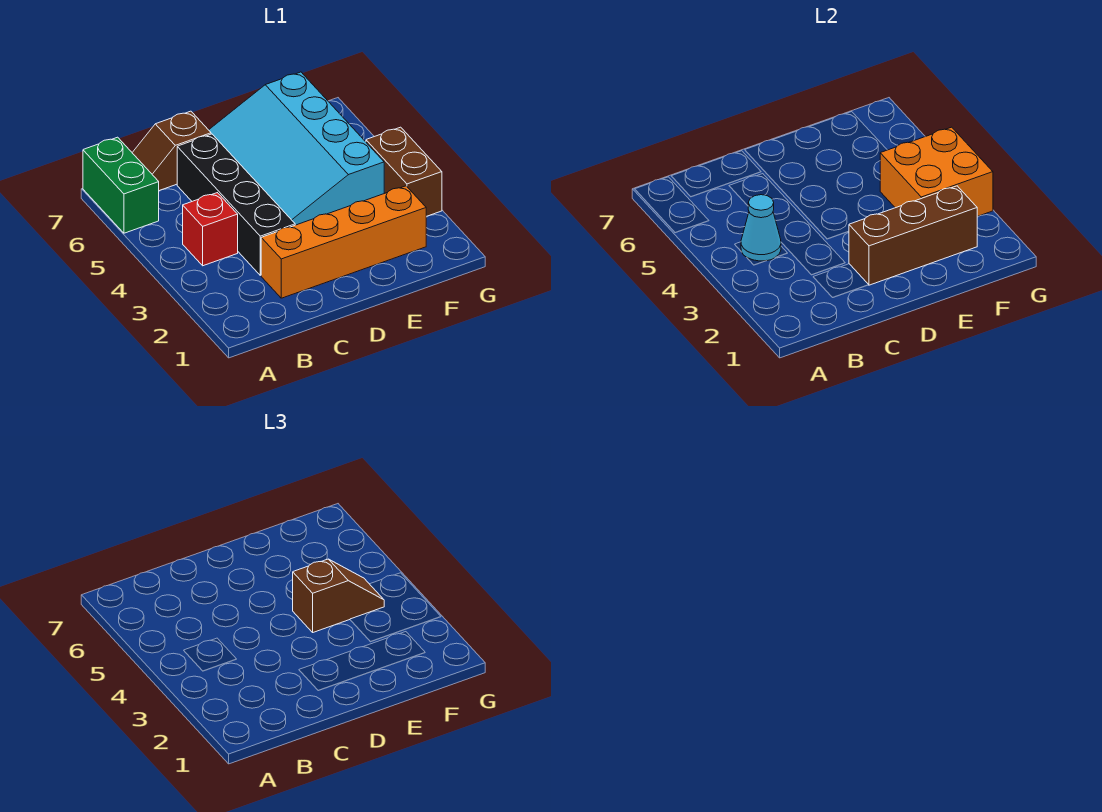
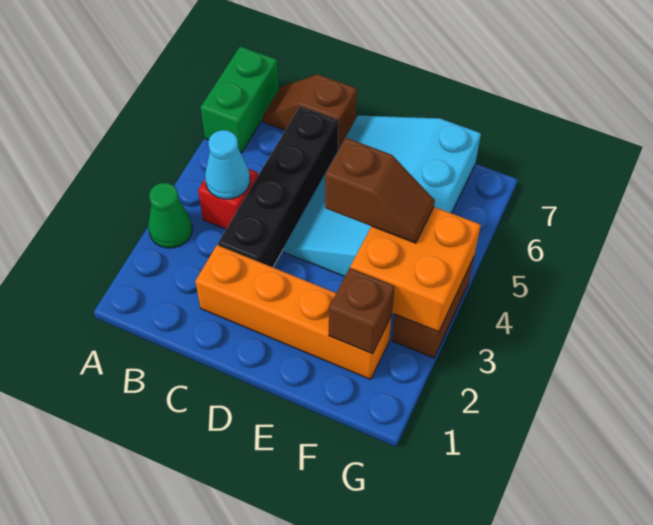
none -> green 1x1 cone [148,183,192,248]
brown 1x3 brick [849,186,977,285] -> brown 1x1 brick [329,268,395,354]

